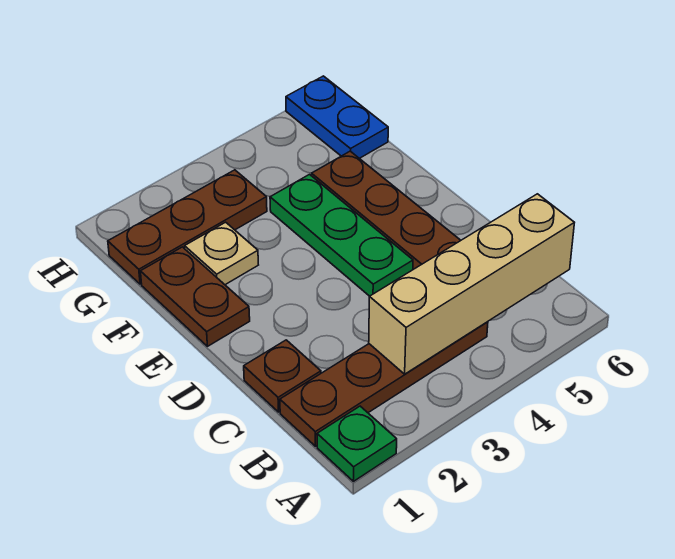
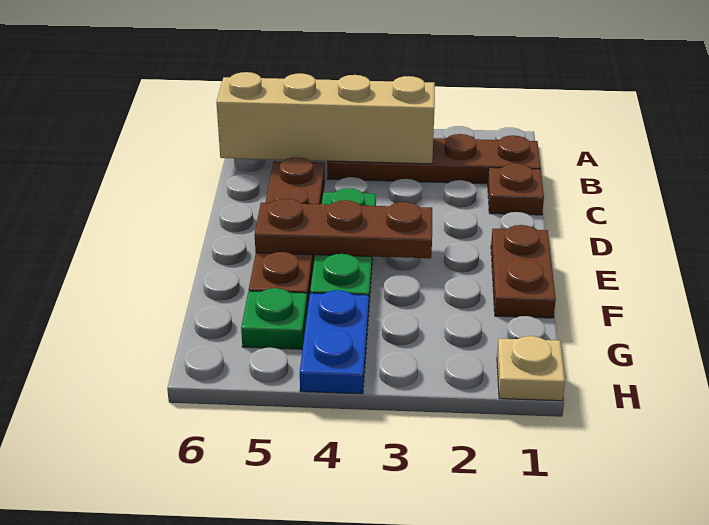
green 1x1 plate [317,406,397,481] -> green 1x1 plate moved to [241,288,307,349]
tan 1x1 plate [185,222,258,285] -> tan 1x1 plate moved to [497,336,565,401]
brown 1x3 plate [108,170,267,284] -> brown 1x3 plate moved to [255,199,432,258]
blue 1x2 plate [286,76,388,158] -> blue 1x2 plate moved to [300,290,369,394]

